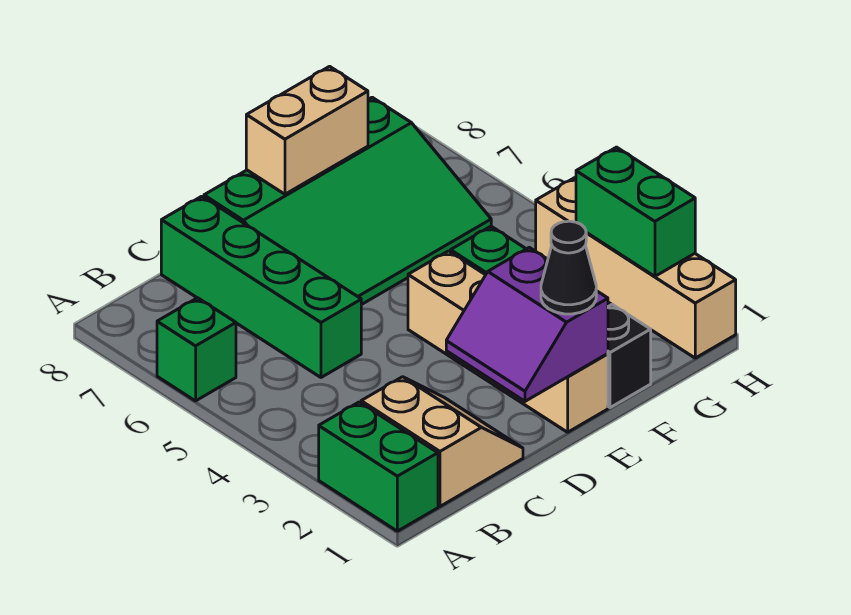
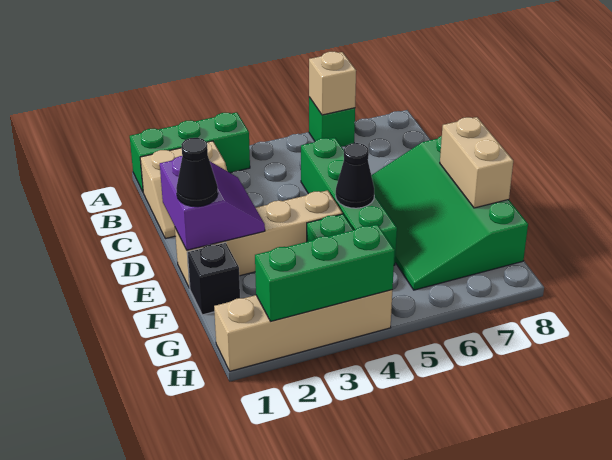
green 1x2 brick [319,402,438,531] -> green 1x3 brick [130,112,250,192]
none -> tan 1x1 brick [309,52,356,115]
green 1x4 brick [161,196,361,377] -> green 1x4 brick turned to [301,138,397,265]
purple 2x2 slope [446,247,608,401] -> purple 2x2 slope turned to [160,156,265,250]
none -> black 1x1 cone [336,143,374,208]
green 1x2 brick [576,147,695,276] -> green 1x3 brick [255,224,395,321]

